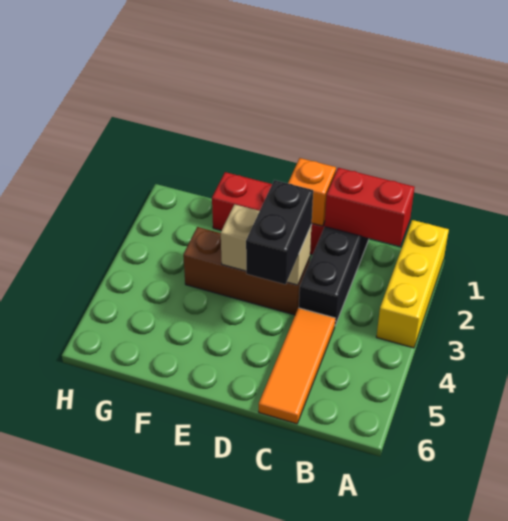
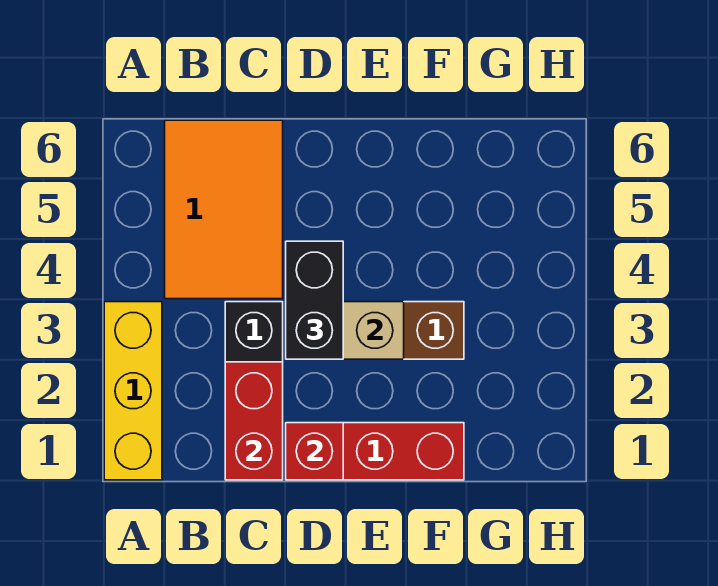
red 1x2 brick [325,168,415,246] -> red 1x2 brick turned to [225,362,283,480]
orange 1x3 tile [259,308,335,424] -> orange 2x3 tile [165,120,283,299]
orange 1x1 brick [288,158,336,226] -> red 1x1 brick [286,423,343,480]

